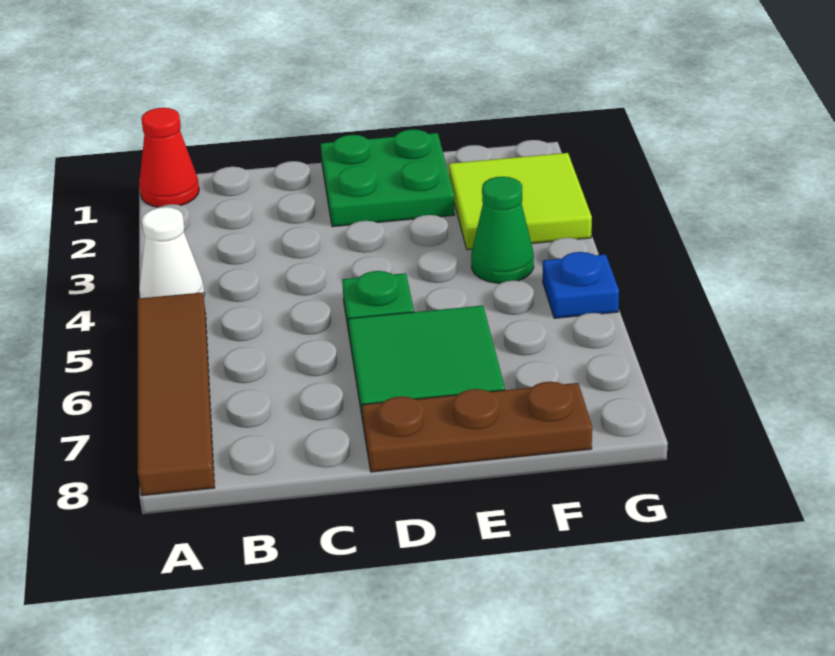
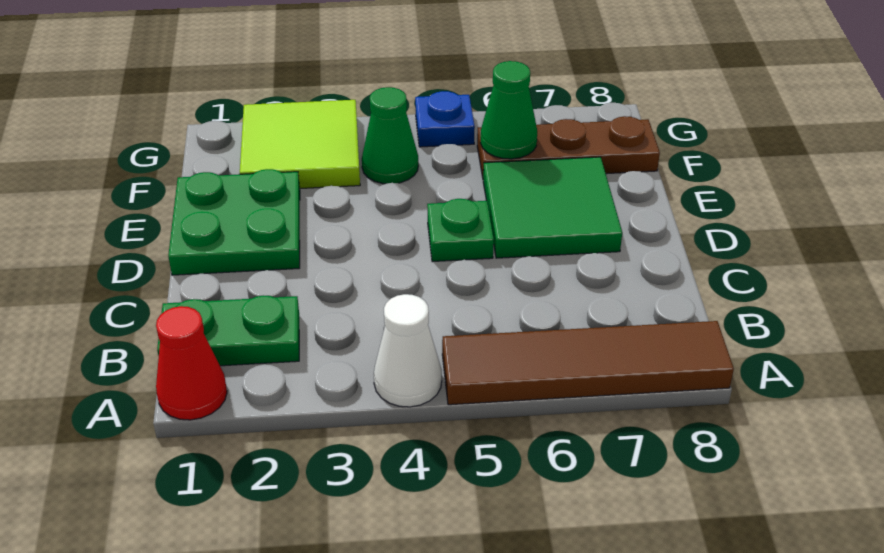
none -> green 1x2 plate [157,295,299,366]
brown 1x3 plate [362,382,592,472] -> brown 1x3 plate turned to [477,116,660,177]
none -> green 1x1 cone [480,61,537,159]

